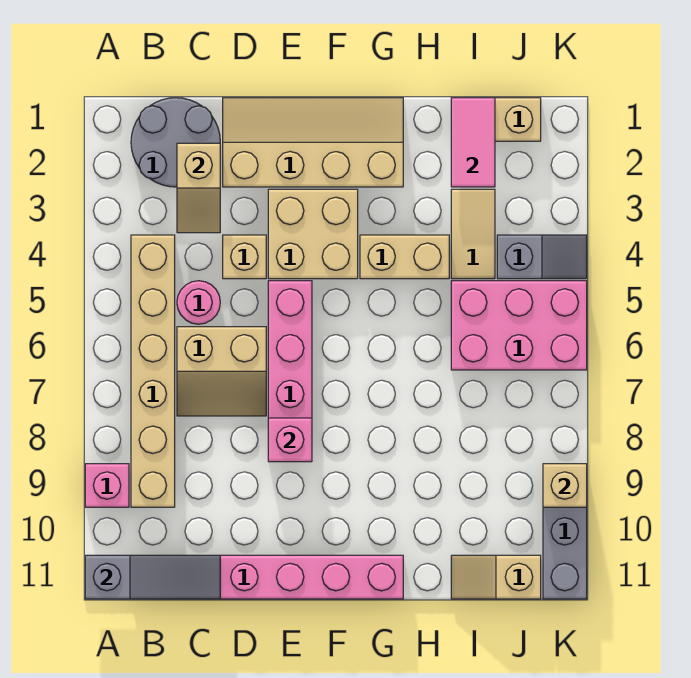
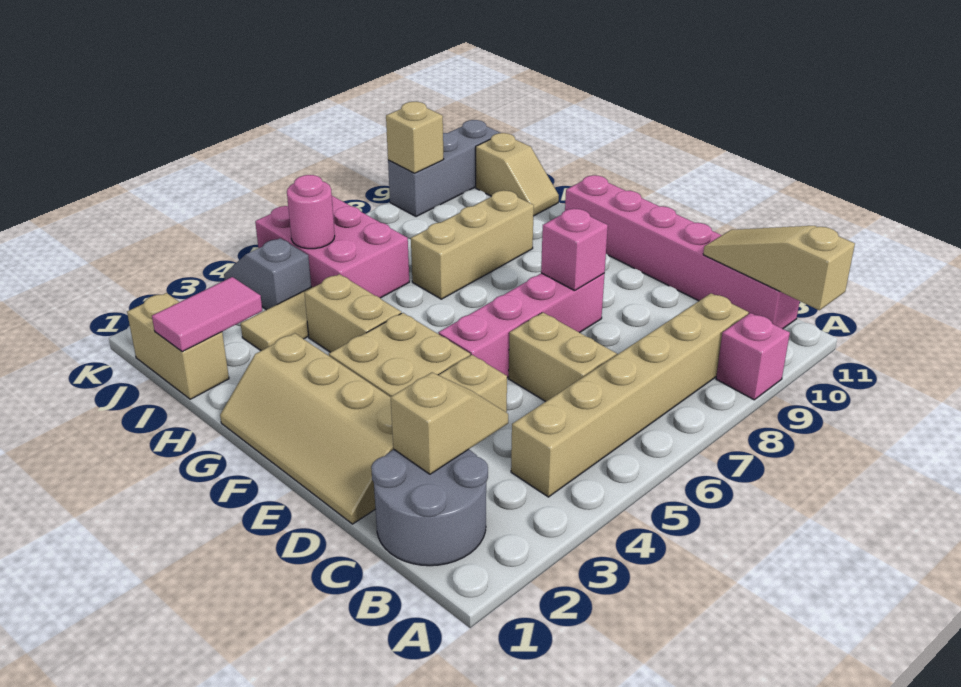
grey 1x3 slope [85,555,220,599] -> tan 1x3 slope [703,226,855,310]
pink 1x1 round brick [177,281,220,324] -> pink 1x1 round brick moved to [287,175,335,249]
none -> tan 1x3 brick [411,190,534,299]

